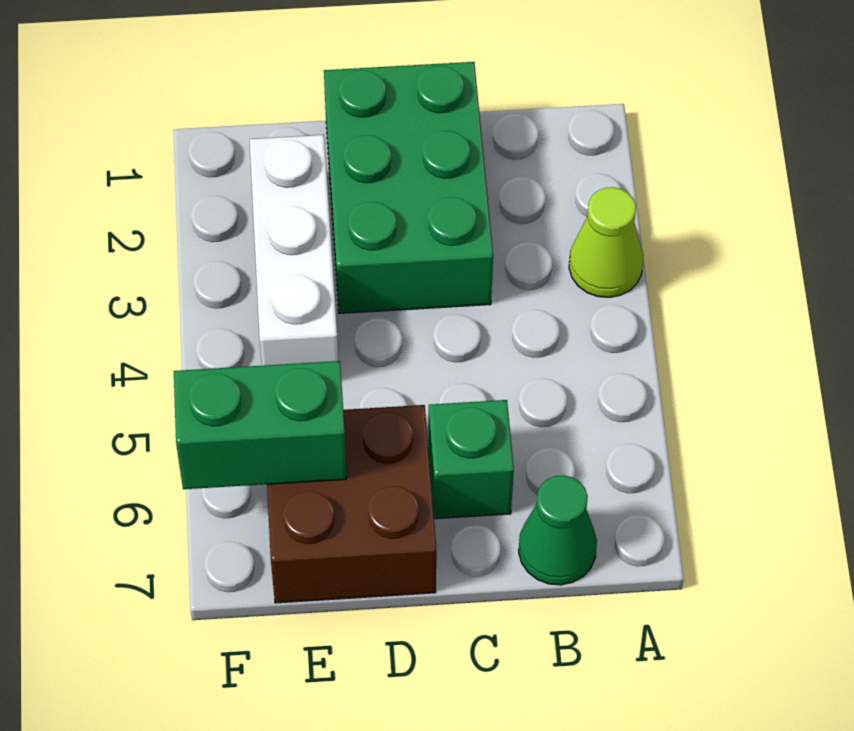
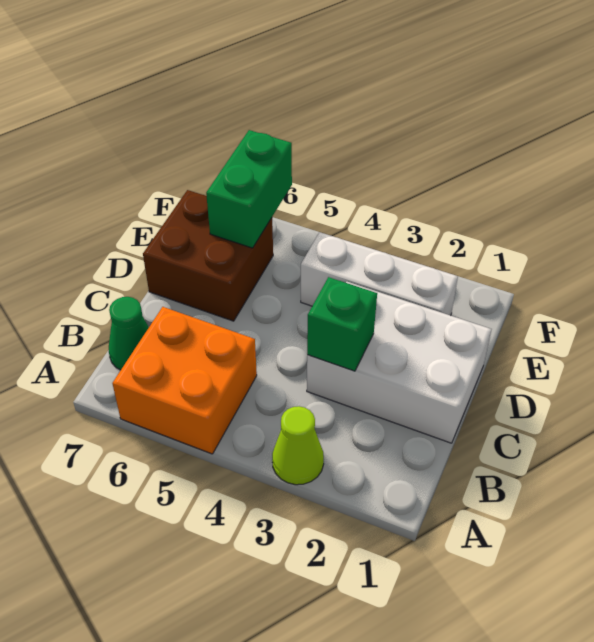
none -> orange 2x2 brick [112,307,257,454]
green 2x3 brick [324,62,493,313] -> white 2x3 brick [307,282,491,443]
green 1x1 brick [428,400,514,519] -> green 1x1 brick moved to [307,277,377,371]

